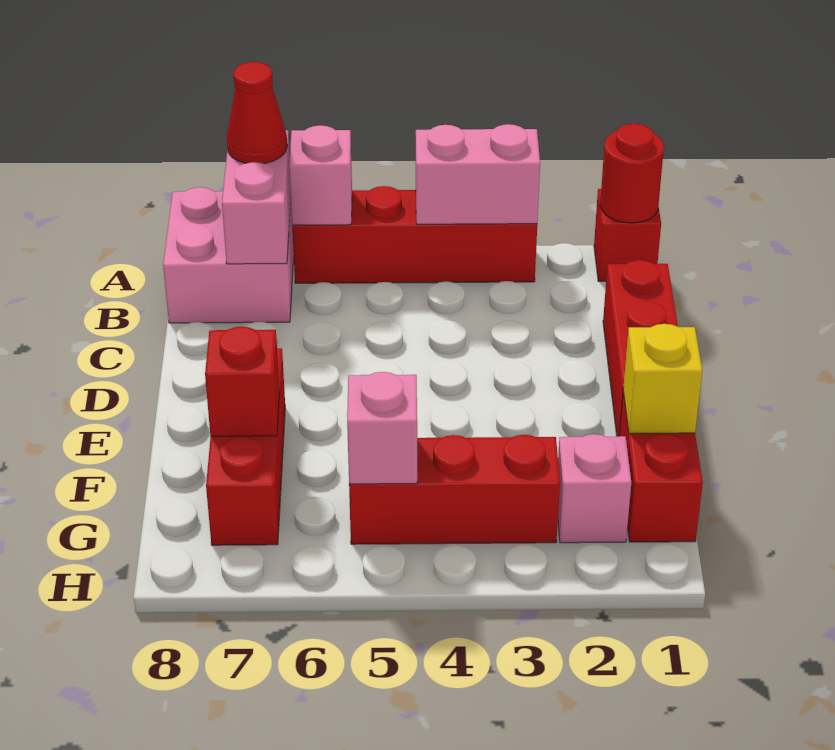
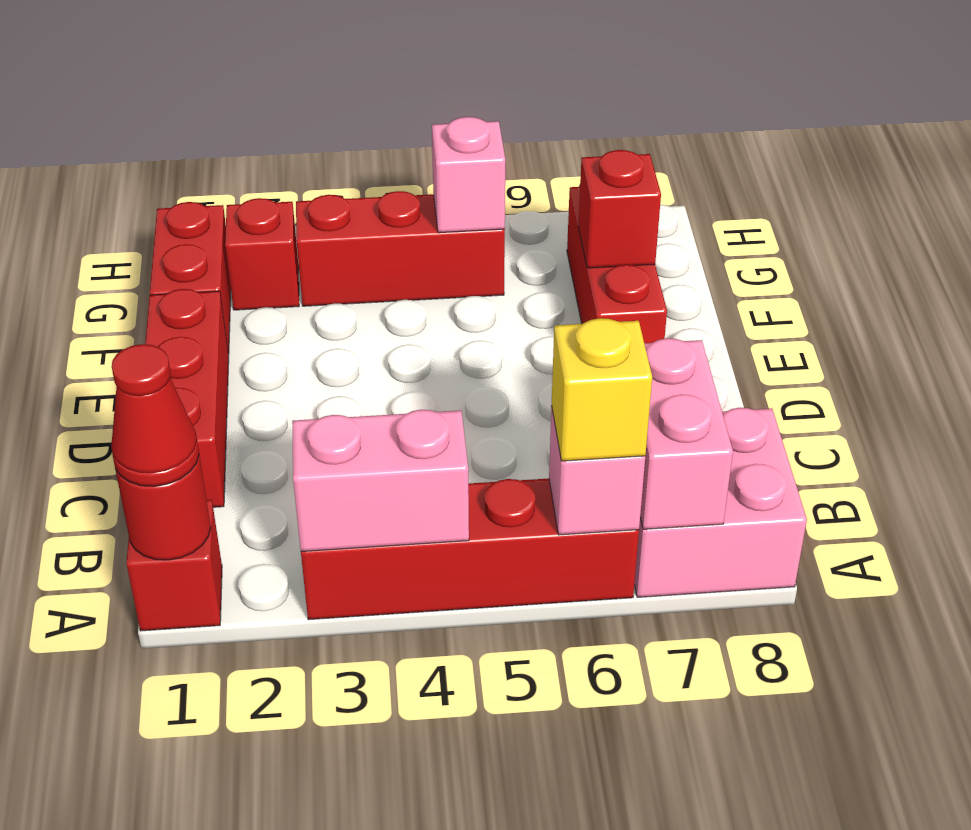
red 1x1 cone [227,62,287,164] -> red 1x1 cone moved to [111,344,199,486]
yellow 1x1 brick [623,324,702,434] -> yellow 1x1 brick moved to [552,318,652,461]
pink 1x1 brick [558,434,631,543] -> red 1x1 brick [225,198,299,310]

